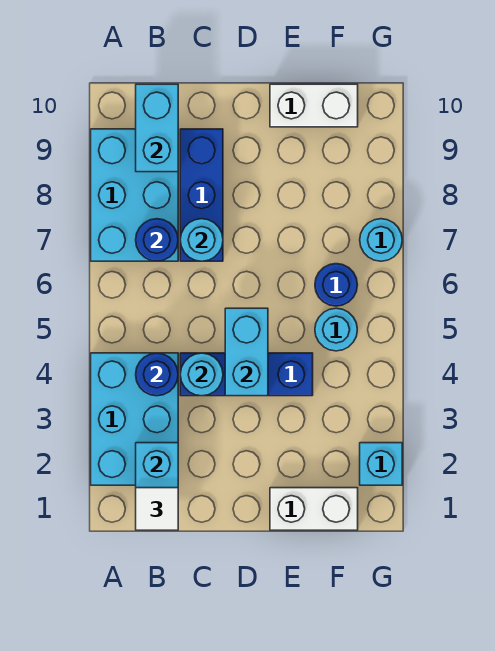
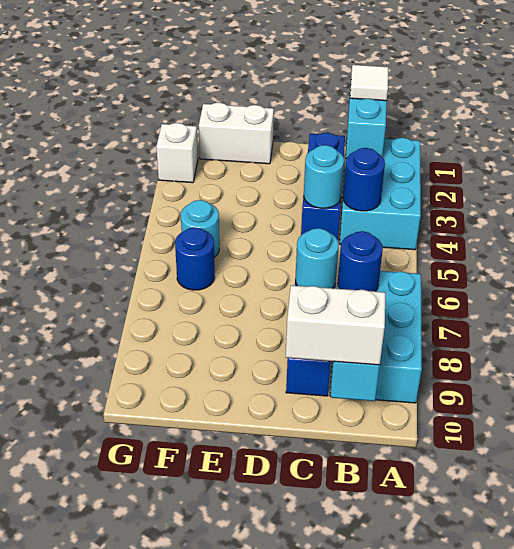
blue 1x3 brick [180,353,313,396] -> blue 1x3 brick turned to [301,133,345,240]
cyan 1x2 brick [225,308,268,396] -> none
white 1x2 brick [270,84,358,127] -> white 1x2 brick moved to [286,285,386,365]
cyan 1x1 brick [360,443,402,485] -> white 1x1 brick [156,123,198,183]
cyan 1x1 round brick [360,219,402,261] -> none

